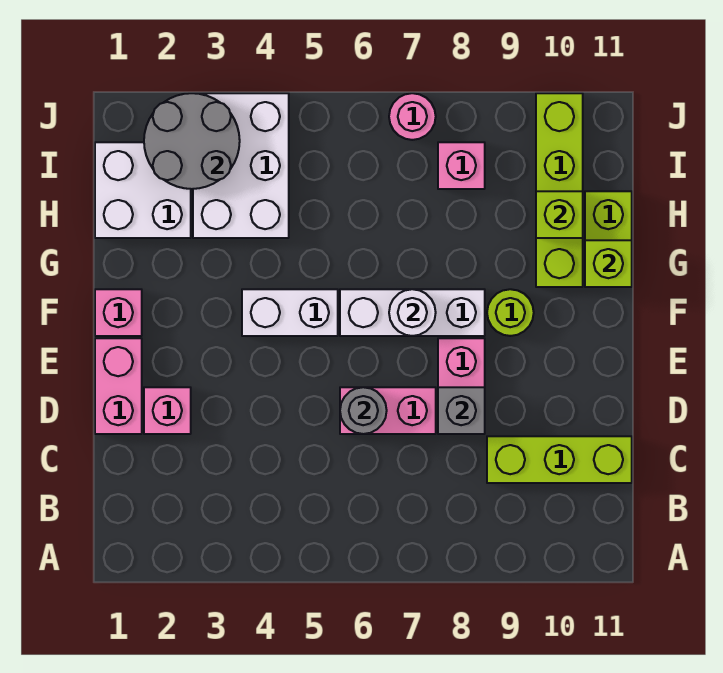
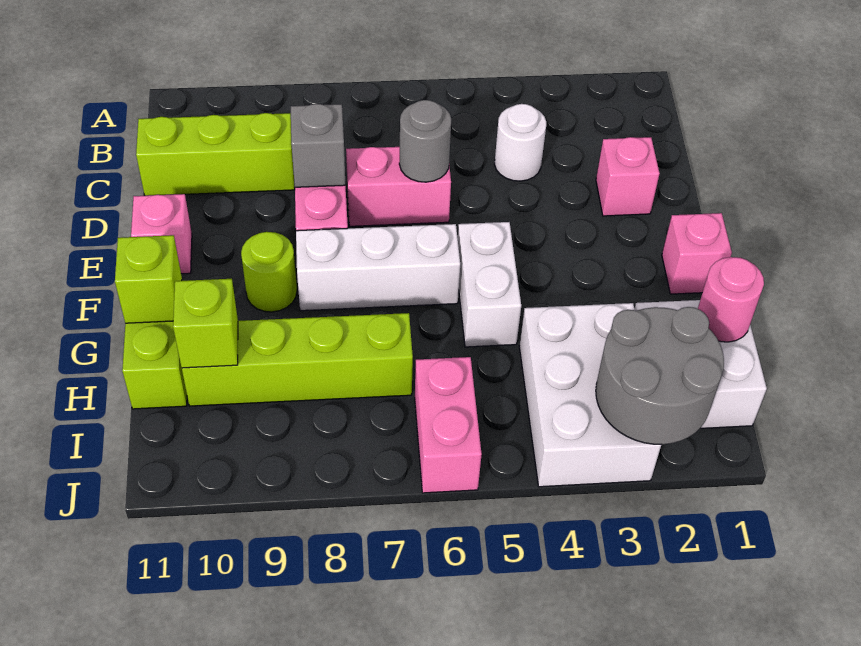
pink 1x2 brick [95,338,142,434] -> pink 1x2 brick moved to [415,357,482,493]
white 1x2 brick [242,289,338,336] -> white 1x2 brick turned to [458,222,521,347]
white 1x1 round brick [389,289,436,336] -> white 1x1 round brick moved to [495,104,546,181]
lime 1x4 brick [536,93,583,287] -> lime 1x4 brick turned to [182,313,413,406]
pink 1x1 brick [438,142,485,189] -> pink 1x1 brick moved to [131,194,192,274]
pink 1x1 round brick [389,93,436,140] -> pink 1x1 round brick moved to [698,257,764,342]

